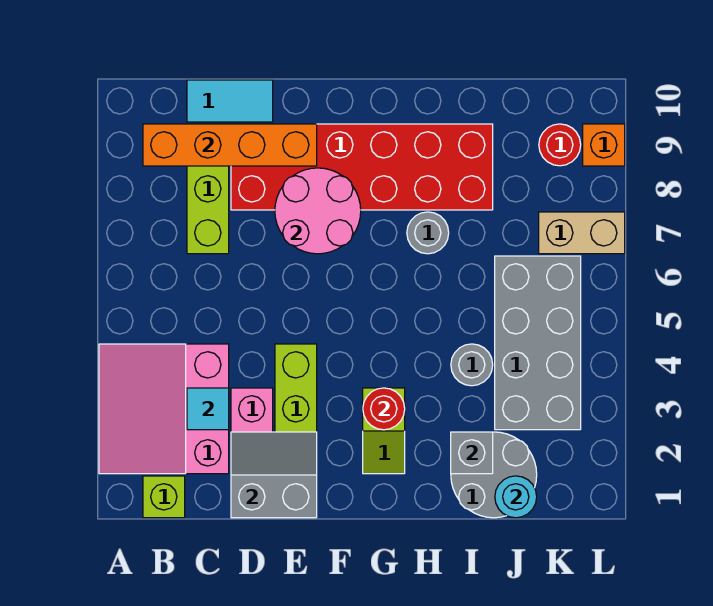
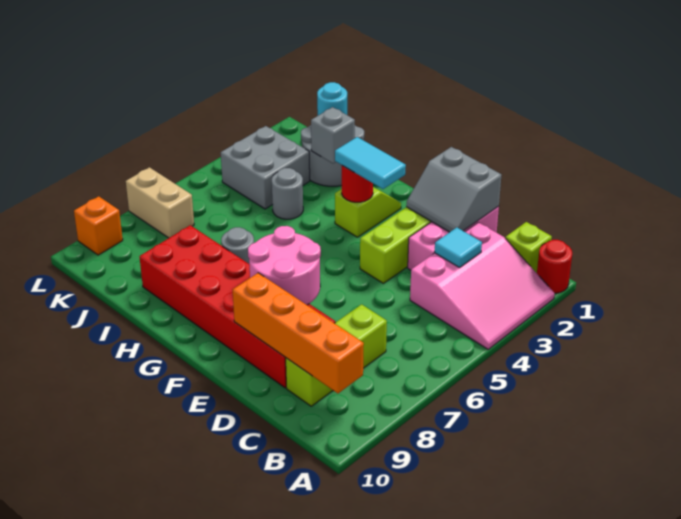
cyan 1x2 tile [187,80,273,122] -> cyan 1x2 tile moved to [335,137,406,189]
grey 2x4 brick [495,256,581,430] -> grey 2x2 brick [221,126,310,209]
red 1x1 round brick [539,124,581,166] -> red 1x1 round brick moved to [537,240,572,293]

